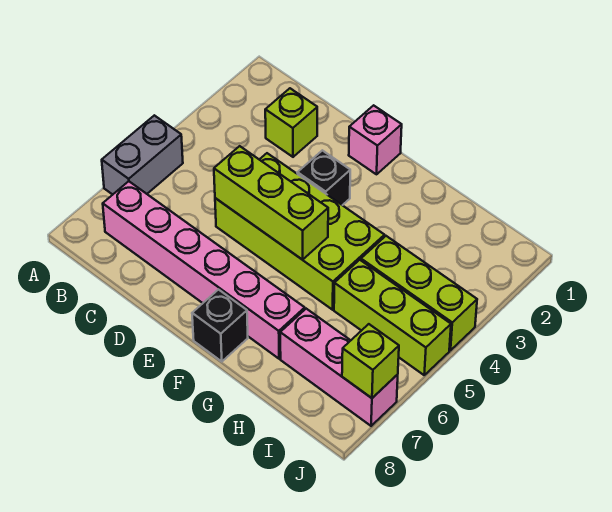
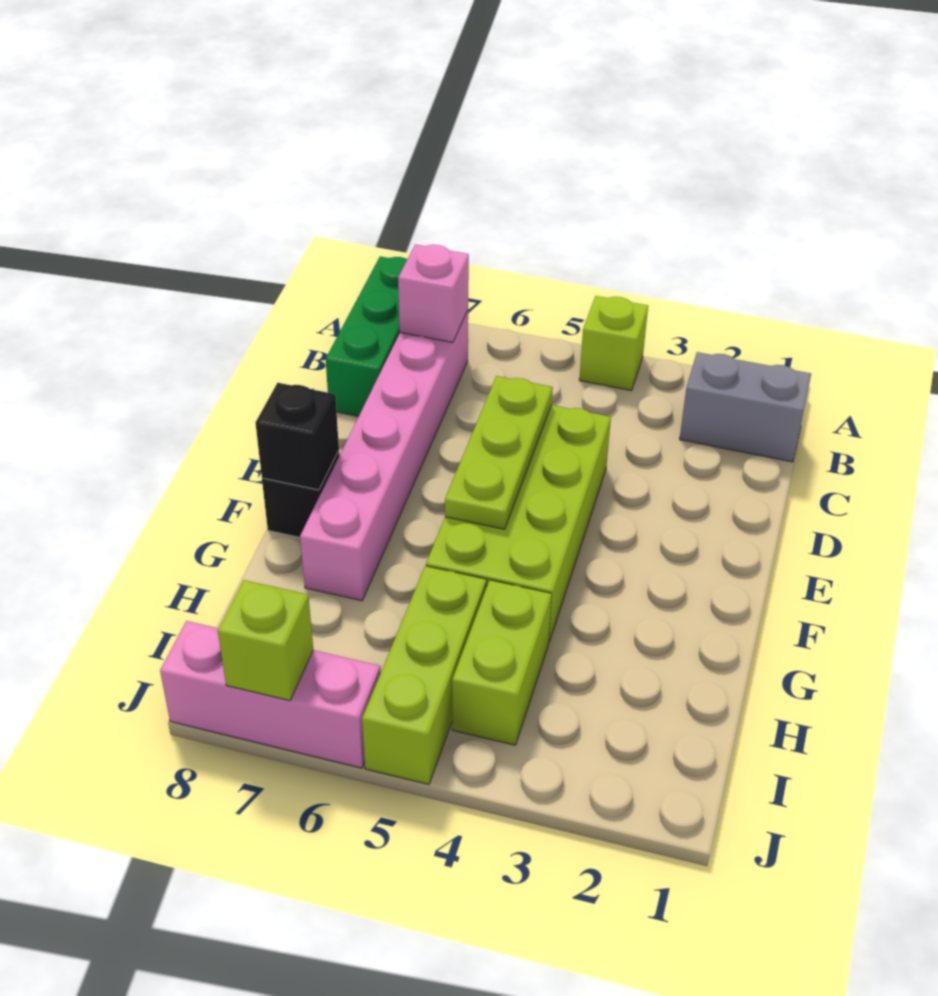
grey 1x2 brick [102,115,183,195] -> grey 1x2 brick moved to [680,352,811,462]
none -> green 1x3 brick [326,256,407,416]
lime 1x1 brick [265,88,317,157] -> lime 1x1 brick moved to [579,296,648,391]
lime 1x3 brick [214,146,328,260] -> lime 1x3 plate [445,376,553,529]
pink 1x1 brick [349,105,402,174] -> pink 1x1 brick moved to [398,244,469,343]
black 1x1 brick [297,150,350,205] -> black 1x1 brick moved to [256,383,339,490]
lime 1x3 brick [361,236,477,350] -> lime 1x2 brick [452,580,552,745]
pink 1x3 brick [280,309,398,426] -> pink 1x3 brick turned to [160,621,381,768]

